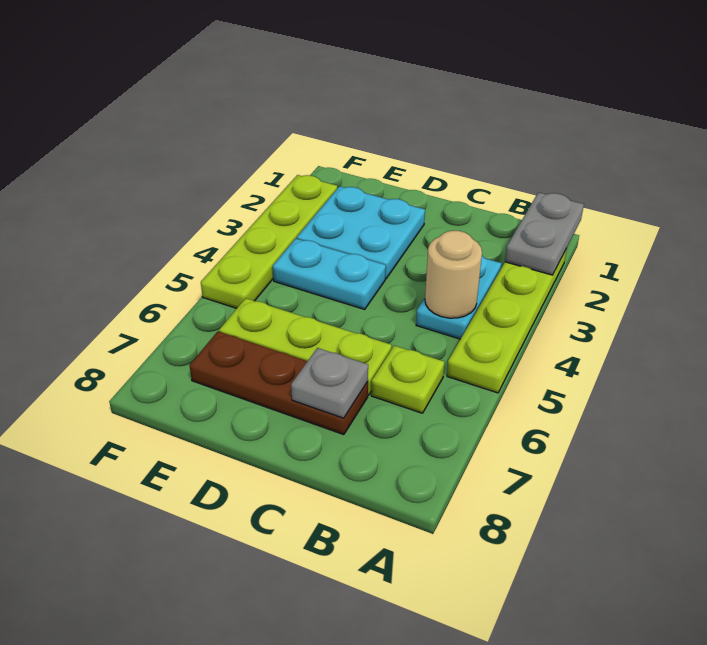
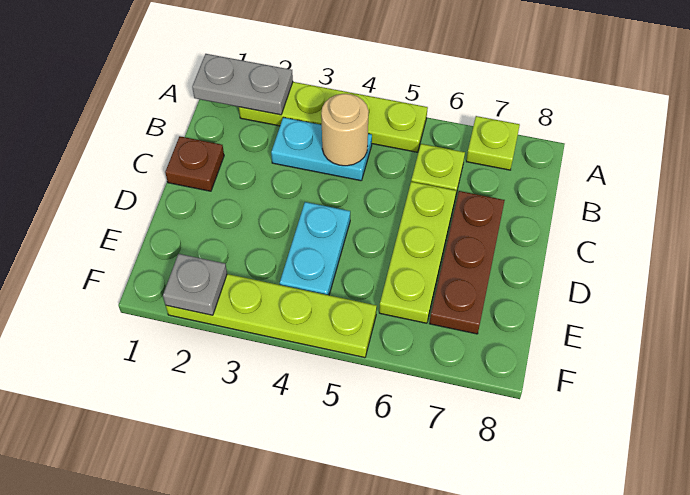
none -> lime 1x1 plate [466,116,520,170]
none -> brown 1x1 plate [165,137,224,191]
grey 1x1 plate [291,348,368,418] -> grey 1x1 plate moved to [163,254,227,315]
cyan 2x2 plate [297,186,425,279] -> none

